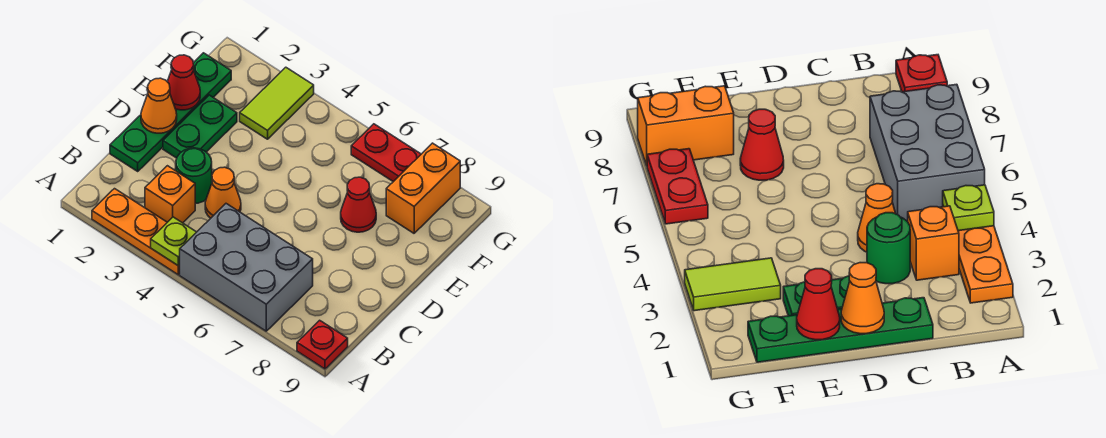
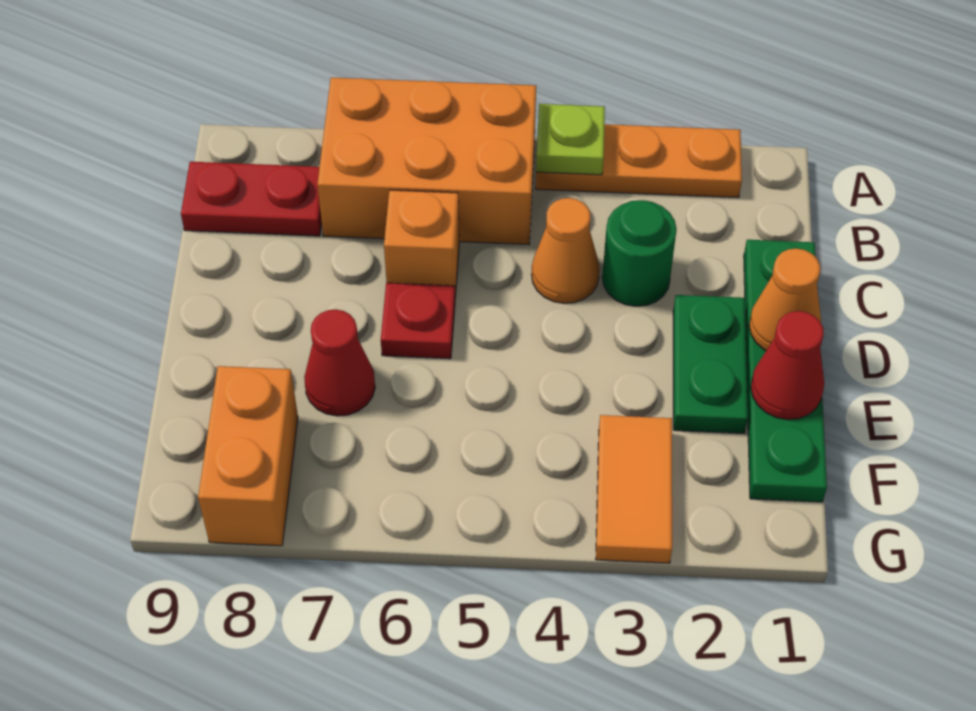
grey 2x3 brick [180,204,313,331] -> orange 2x3 brick [317,78,536,245]
red 1x1 plate [297,320,348,369] -> red 1x1 plate moved to [381,283,455,359]
orange 1x1 brick [145,166,195,223] -> orange 1x1 brick moved to [384,190,459,297]
lime 1x2 tile [240,67,314,139] -> orange 1x2 tile [596,415,672,563]
red 1x2 plate [351,124,421,182] -> red 1x2 plate moved to [181,162,322,236]

